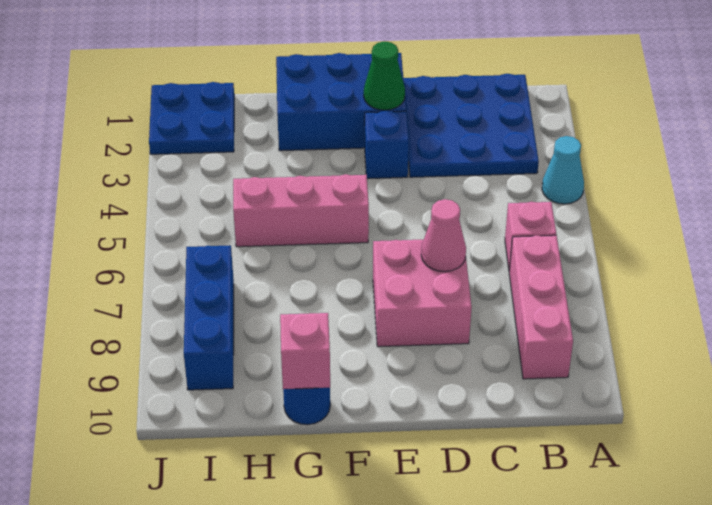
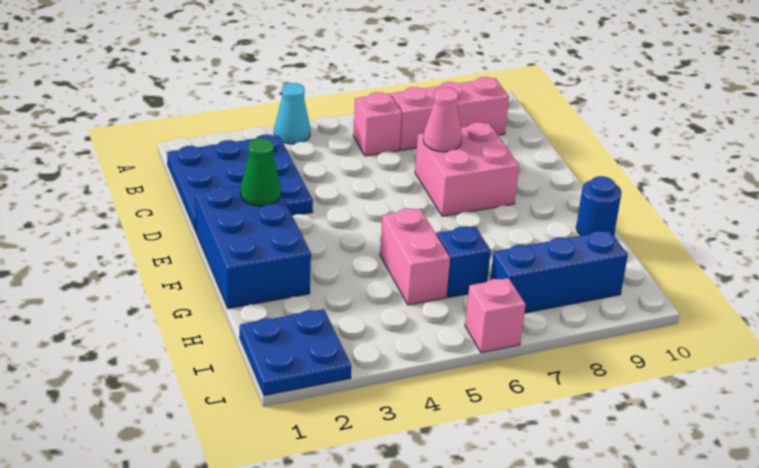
blue 1x1 brick [365,111,409,179] -> blue 1x1 brick moved to [437,226,491,298]
pink 1x3 brick [233,174,369,247] -> pink 1x2 brick [380,209,450,305]
pink 1x1 brick [280,313,330,389] -> pink 1x1 brick moved to [465,278,526,353]

